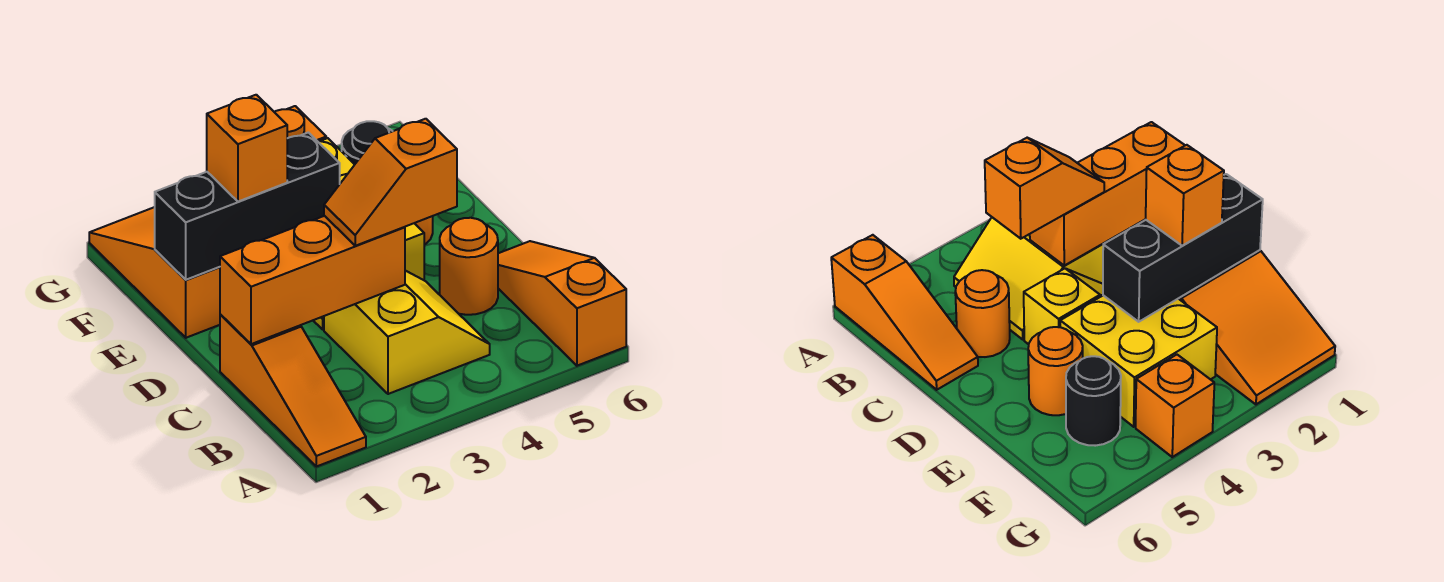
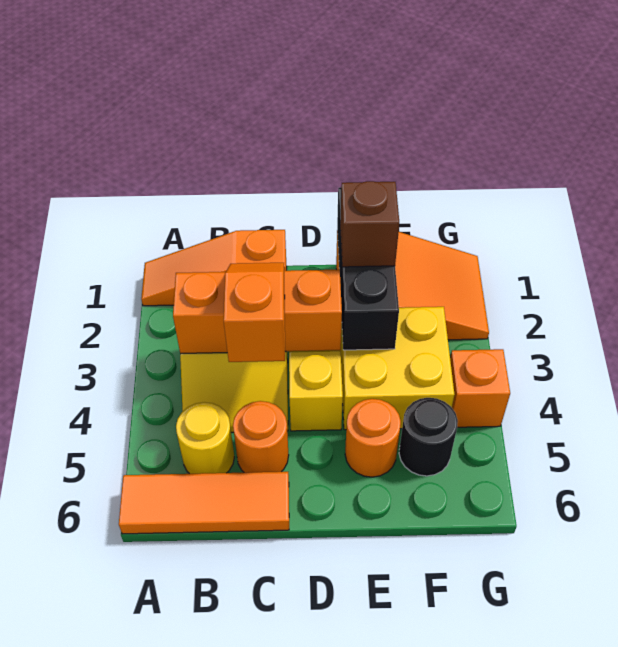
orange 1x3 slope [498,241,626,366] -> orange 1x3 tile [119,472,289,534]
none -> yellow 1x1 round brick [176,402,234,474]
orange 1x3 brick [220,216,405,344] -> orange 1x3 brick turned to [173,270,342,354]
orange 1x1 brick [207,95,287,202] -> brown 1x1 brick [340,181,399,267]

